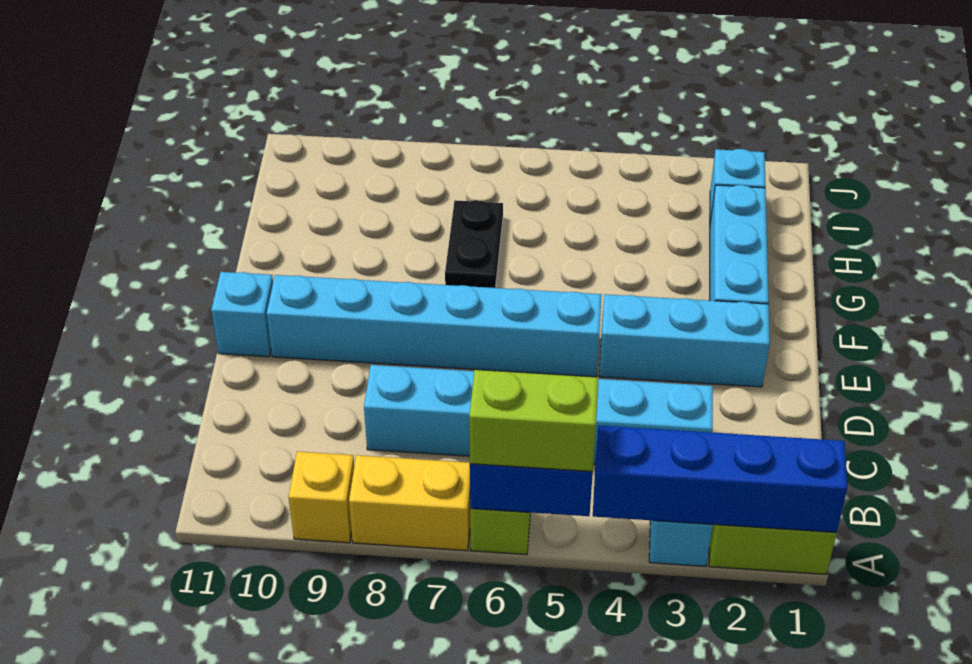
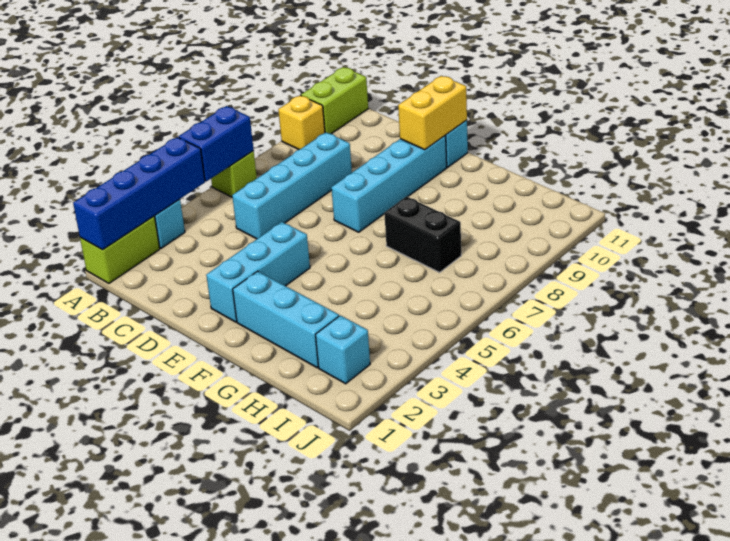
lime 1x2 brick [469,370,599,472] -> lime 1x2 brick moved to [301,67,368,134]
yellow 1x2 brick [349,455,470,551] -> yellow 1x2 brick moved to [398,76,467,150]
cyan 1x6 brick [364,365,713,464] -> cyan 1x4 brick [232,132,352,239]
cyan 1x6 brick [267,275,602,377] -> cyan 1x4 brick [331,136,447,232]
black 1x2 plate [445,200,503,288] -> black 1x2 brick [384,197,461,272]

